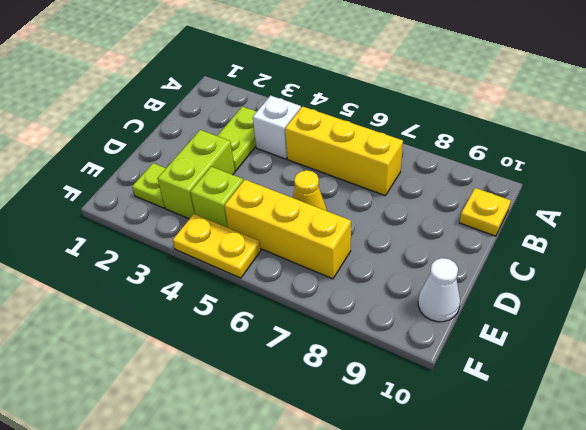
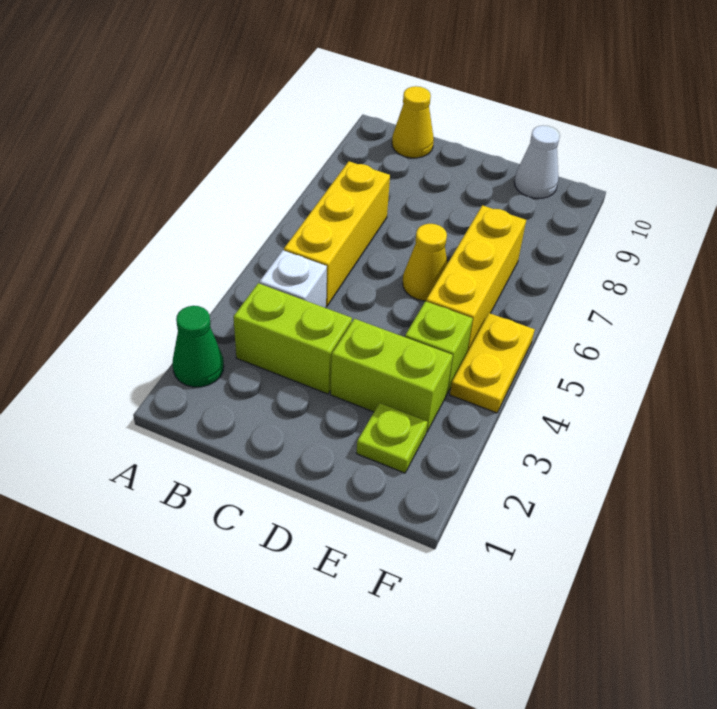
none -> green 1x1 cone [172,306,224,387]
lime 1x2 plate [217,107,257,171] -> lime 1x2 brick [233,283,352,394]
yellow 1x1 plate [460,188,511,236] -> yellow 1x1 cone [392,86,434,158]

